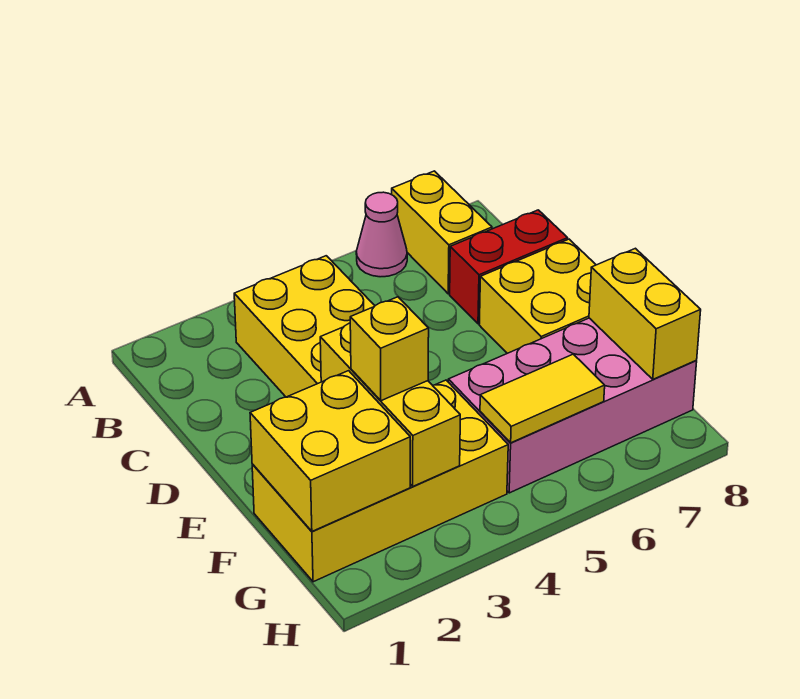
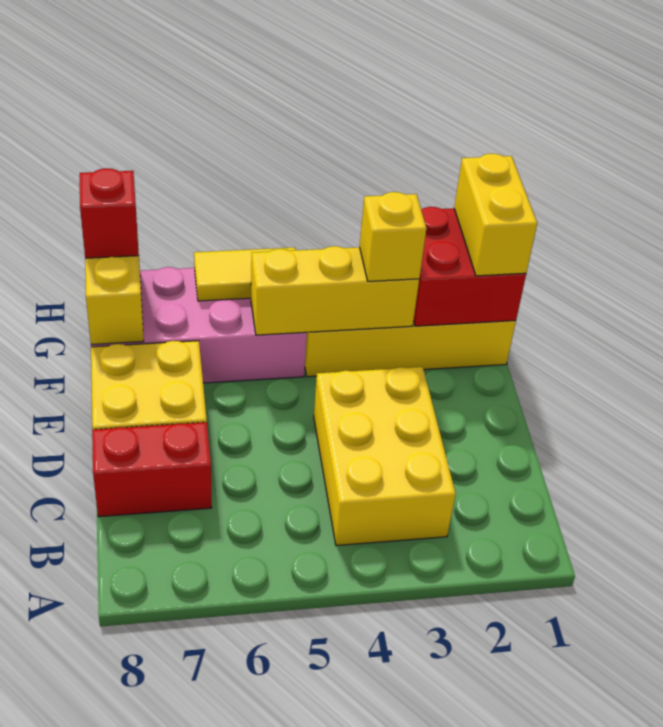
pink 1x1 cone [356,192,407,277] -> none
yellow 1x2 brick [392,171,492,294] -> yellow 1x2 brick moved to [454,154,537,276]
yellow 1x3 brick [320,323,460,486] -> yellow 1x3 brick turned to [251,246,419,335]
yellow 2x2 brick [250,371,410,531] -> red 2x2 brick [414,207,526,326]
none -> red 1x1 brick [80,168,139,258]

